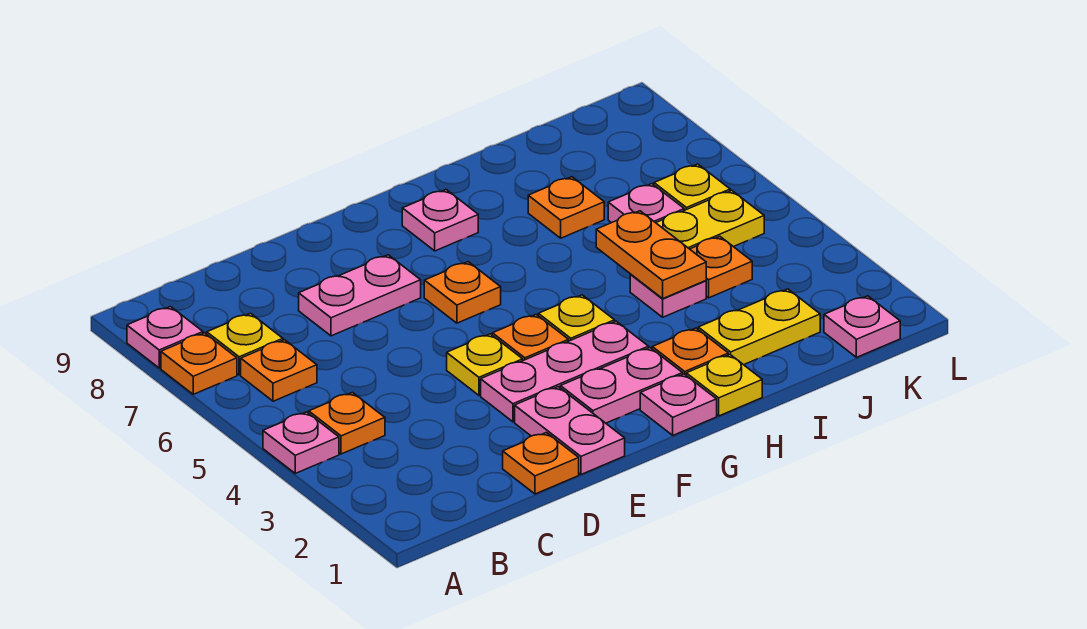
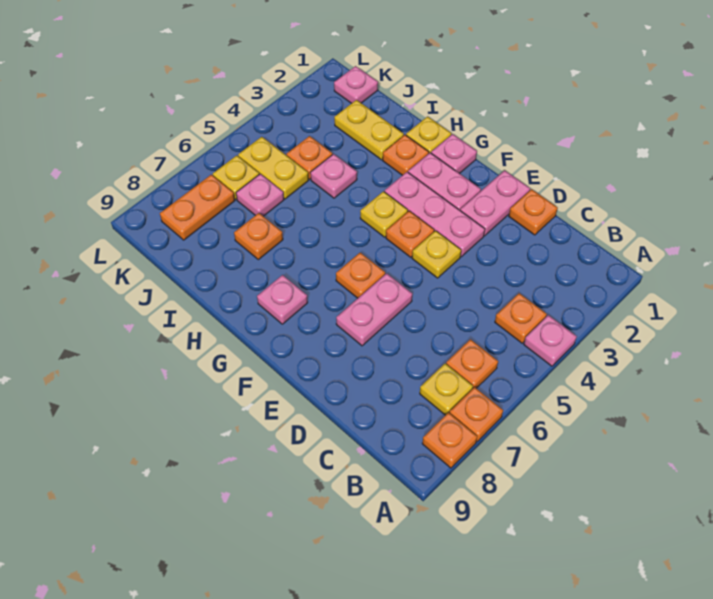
pink 1x1 plate [127,307,203,368] -> orange 1x1 plate [422,413,477,468]
pink 1x2 plate [299,255,421,336] -> pink 1x2 plate turned to [336,273,412,346]
orange 1x2 plate [596,211,706,298] -> orange 1x2 plate moved to [160,175,235,240]

